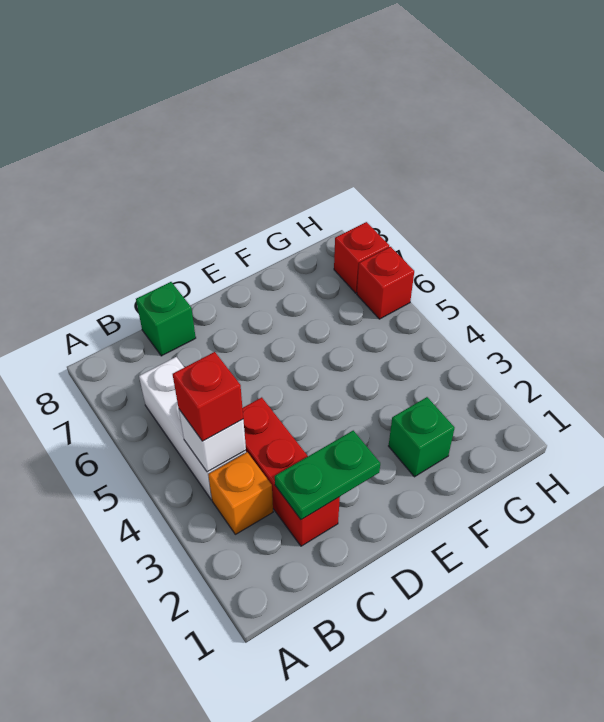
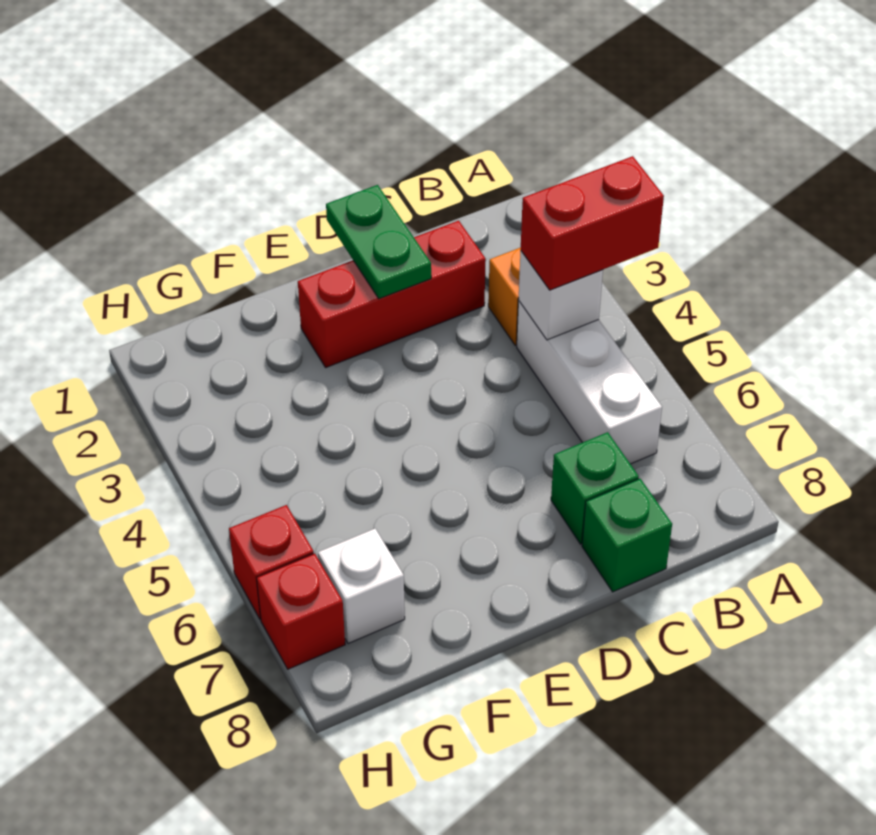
red 1x1 brick [173,352,243,441] -> red 1x2 brick [521,156,664,290]
red 1x3 brick [243,397,340,546] -> red 1x3 brick turned to [298,221,486,367]
green 1x2 plate [275,431,380,520] -> green 1x2 plate turned to [326,185,431,299]
green 1x1 brick [389,397,454,477] -> green 1x1 brick moved to [551,432,639,544]
none -> white 1x1 brick [318,529,405,644]

